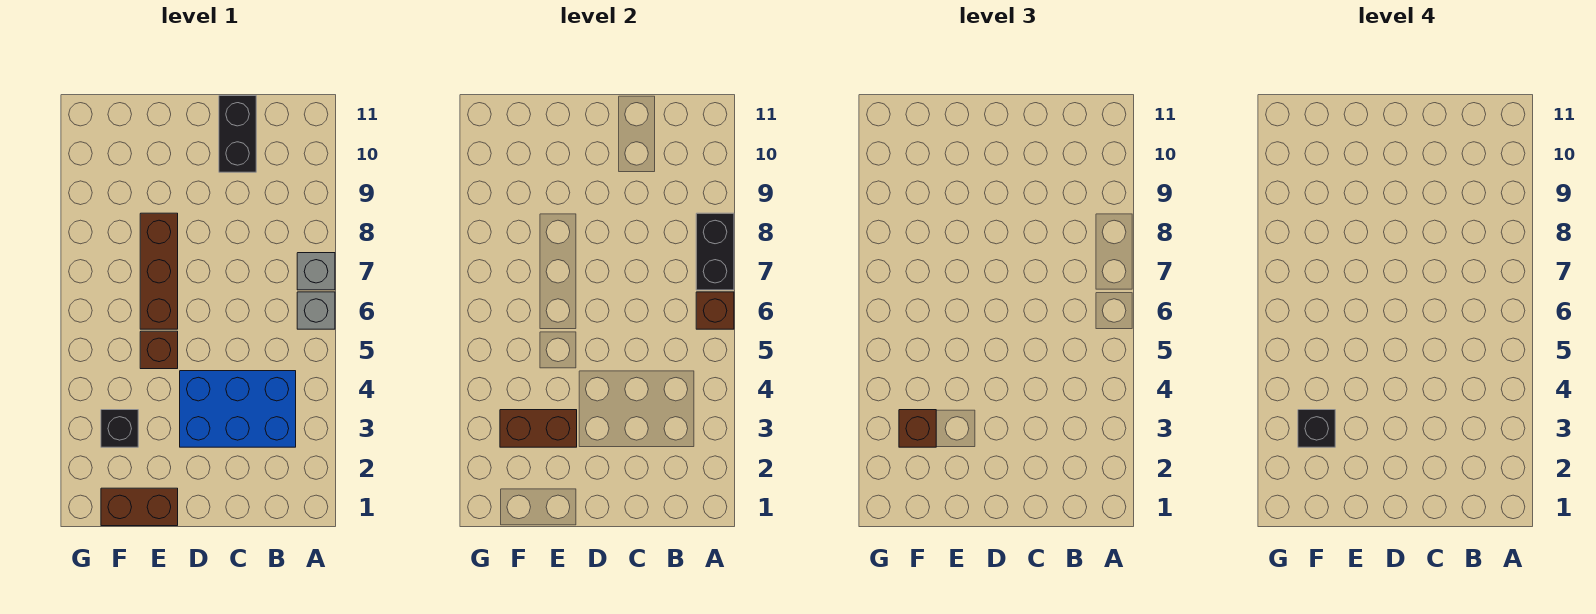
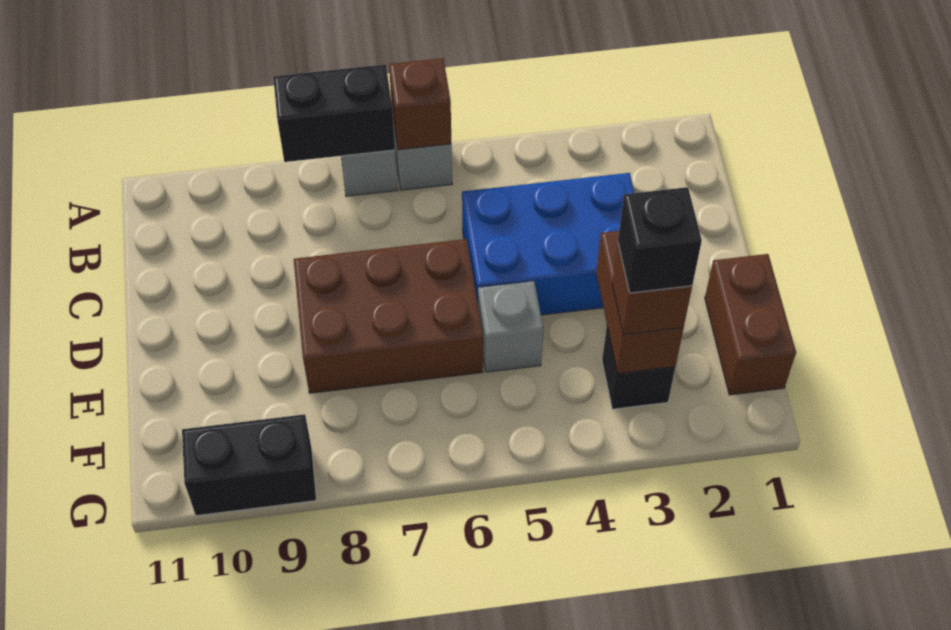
blue 2x3 brick [180,371,296,447] -> blue 2x3 brick turned to [462,173,634,315]
black 1x2 brick [219,96,256,172] -> black 1x2 brick moved to [182,414,316,516]
brown 1x1 brick [140,331,178,369] -> grey 1x1 brick [478,281,543,372]
brown 1x3 brick [140,213,178,329] -> brown 2x3 brick [294,239,483,393]

